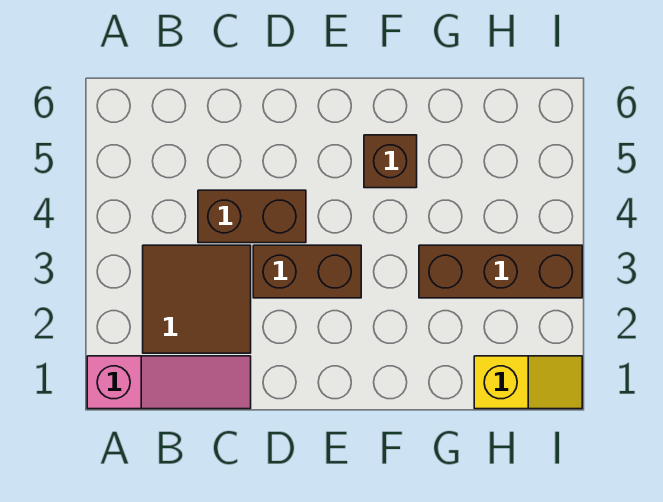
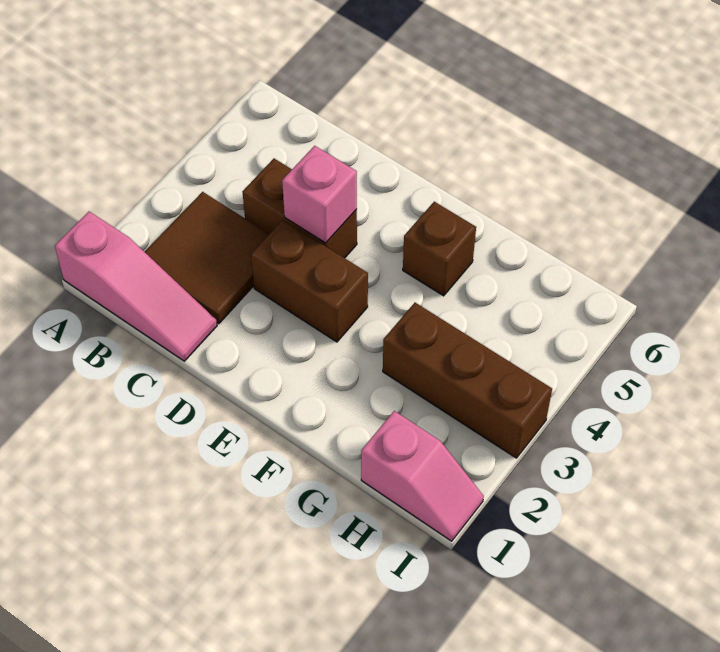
none -> pink 1x1 brick [282,146,357,243]
yellow 1x2 slope [474,356,582,409] -> pink 1x2 slope [361,411,484,541]

